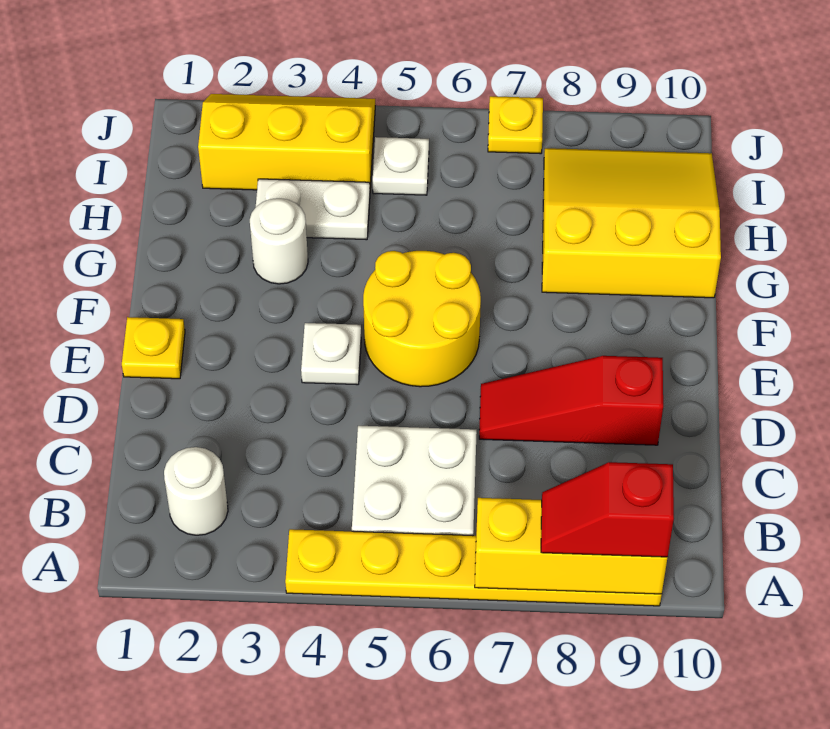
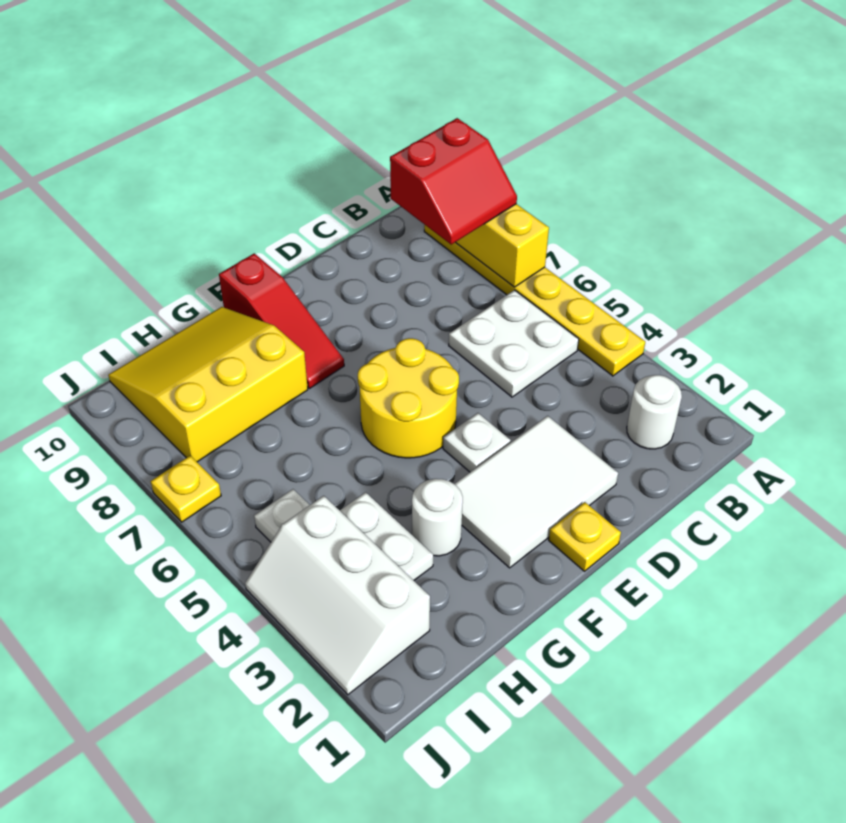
red 1x2 slope [541,462,674,557] -> red 2x2 slope [390,118,517,245]
none -> white 2x3 tile [455,416,618,568]
red 1x3 slope [479,356,663,445] -> red 1x3 slope moved to [219,253,344,389]
yellow 3x3 slope [542,148,721,298] -> yellow 3x3 slope turned to [108,307,308,462]
yellow 2x3 slope [198,94,375,190] -> white 2x3 slope [245,496,430,695]

